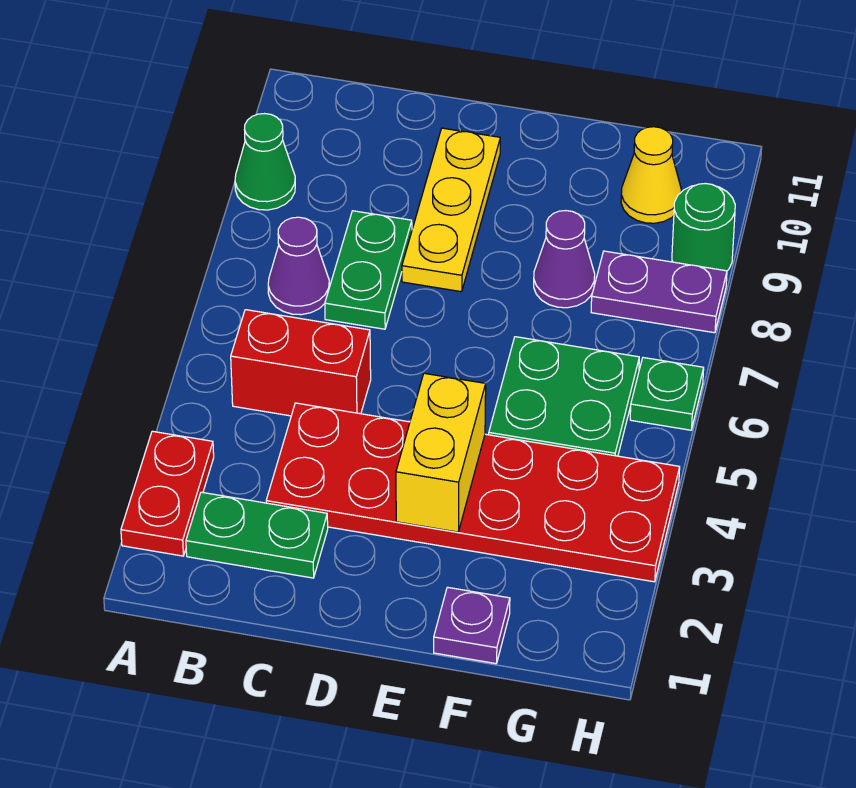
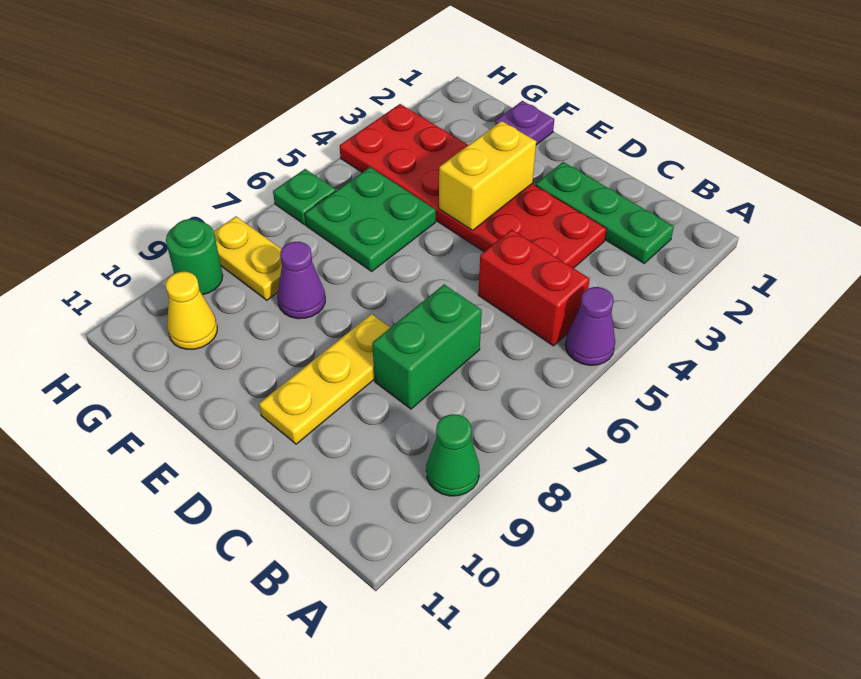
red 1x2 plate [121,431,214,556] -> none
green 1x2 plate [186,492,328,578] -> green 1x3 plate [535,162,674,263]
purple 1x1 cone [268,217,329,315] -> purple 1x1 cone moved to [565,287,615,365]
green 1x2 plate [325,211,412,329] -> green 1x2 brick [372,285,482,409]
purple 1x2 plate [591,251,727,333] -> yellow 1x2 plate [214,217,282,300]

